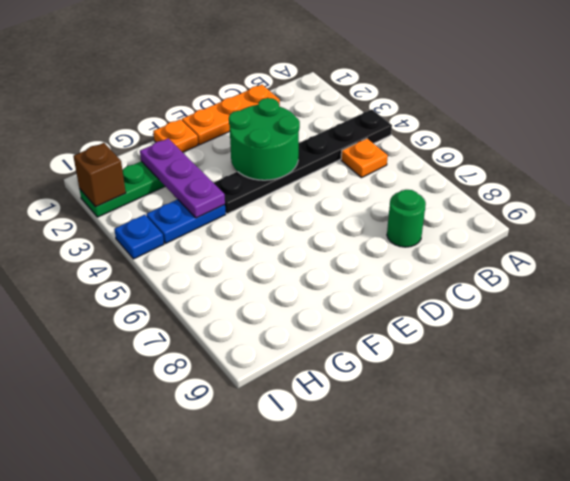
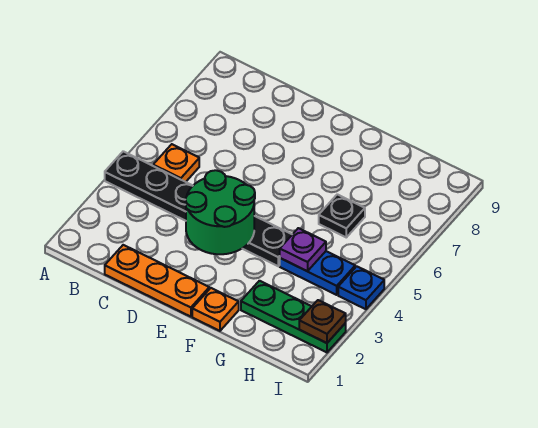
green 1x1 round brick [387,190,426,247] -> none
purple 1x3 plate [140,138,225,218] -> purple 1x1 plate [280,228,326,271]
none -> black 1x1 plate [319,194,365,237]
brown 1x1 brick [73,143,126,207] -> brown 1x1 plate [299,300,346,343]

